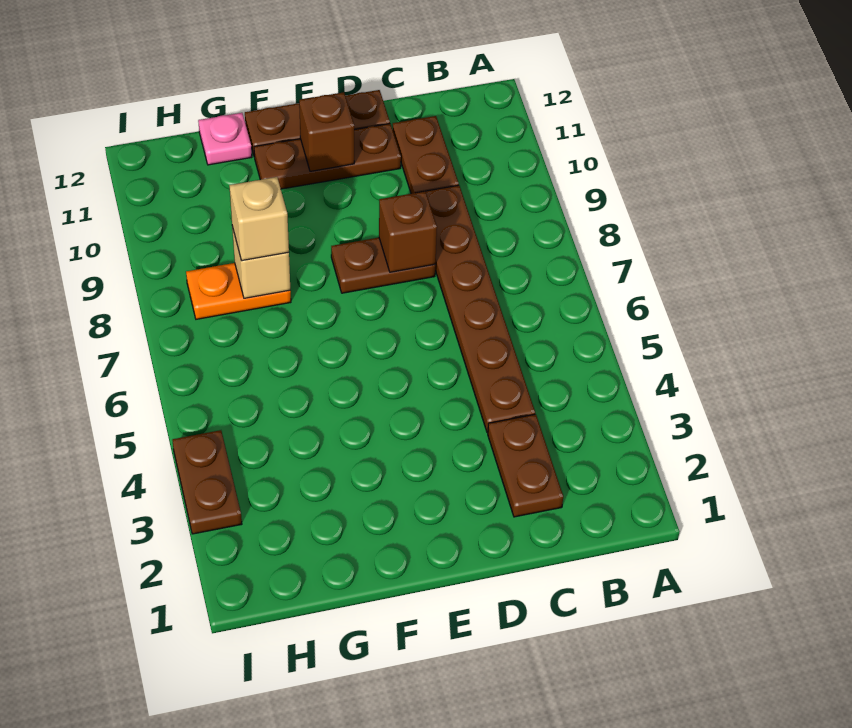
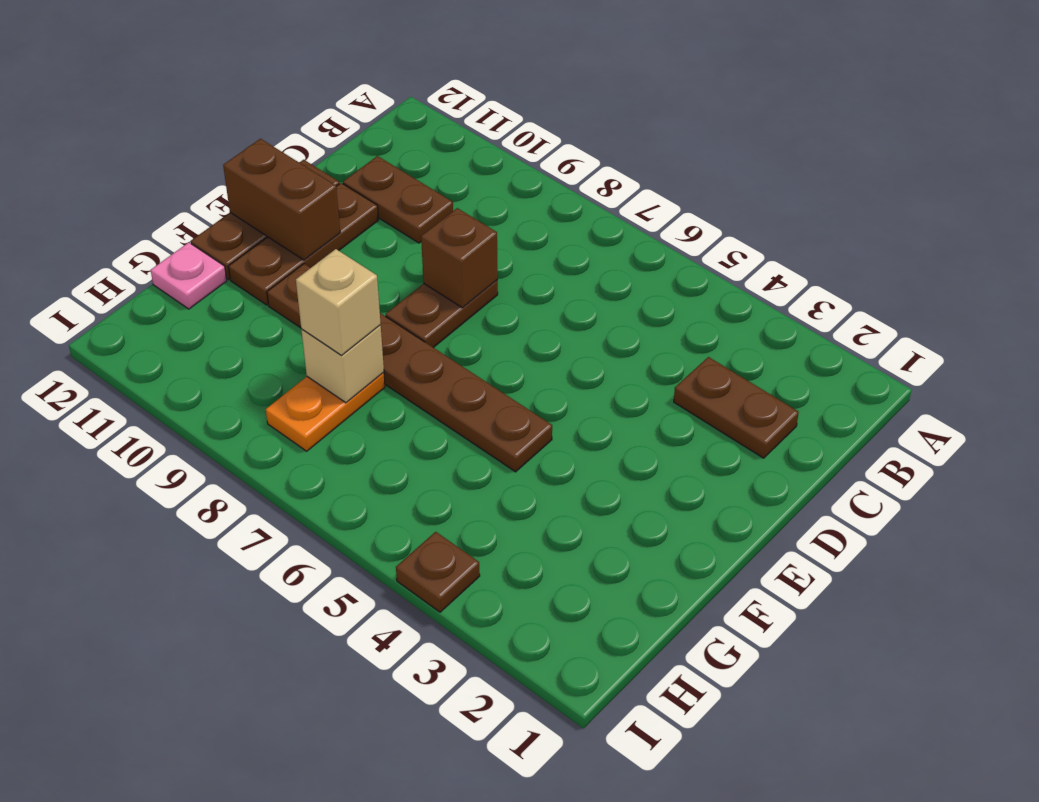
brown 1x6 plate [426,185,535,433] -> brown 1x6 plate moved to [267,264,552,472]
brown 1x1 brick [299,92,354,171] -> brown 1x2 brick [223,139,340,260]
brown 1x2 plate [173,430,242,534] -> brown 1x1 plate [396,532,480,612]

